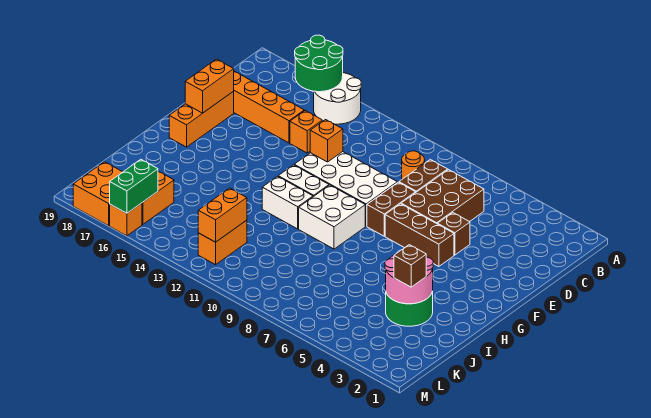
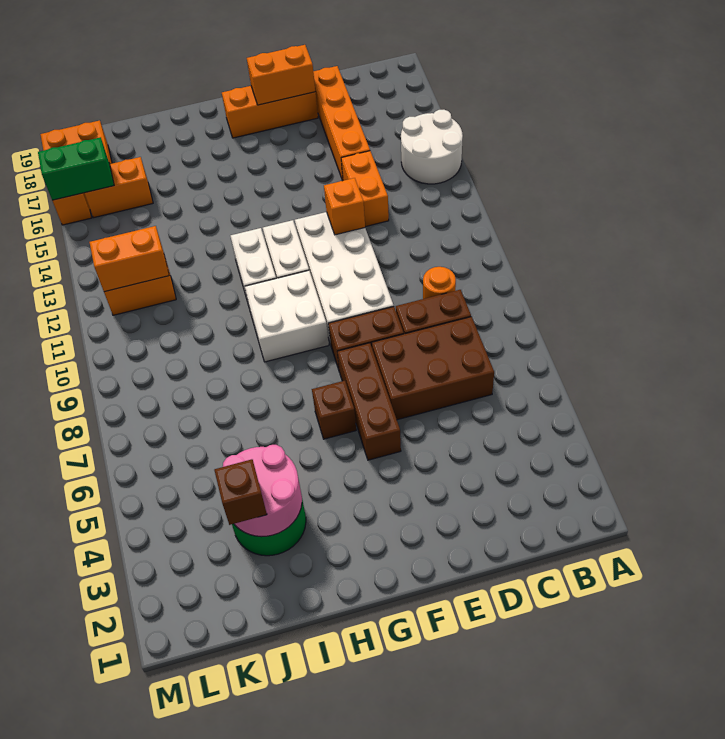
green 2x2 round brick [295,35,343,92] -> none
orange 1x1 brick [290,111,322,153] -> orange 1x2 brick [341,151,389,227]
brown 1x1 brick [438,213,470,255] -> brown 1x1 brick moved to [312,381,356,439]

